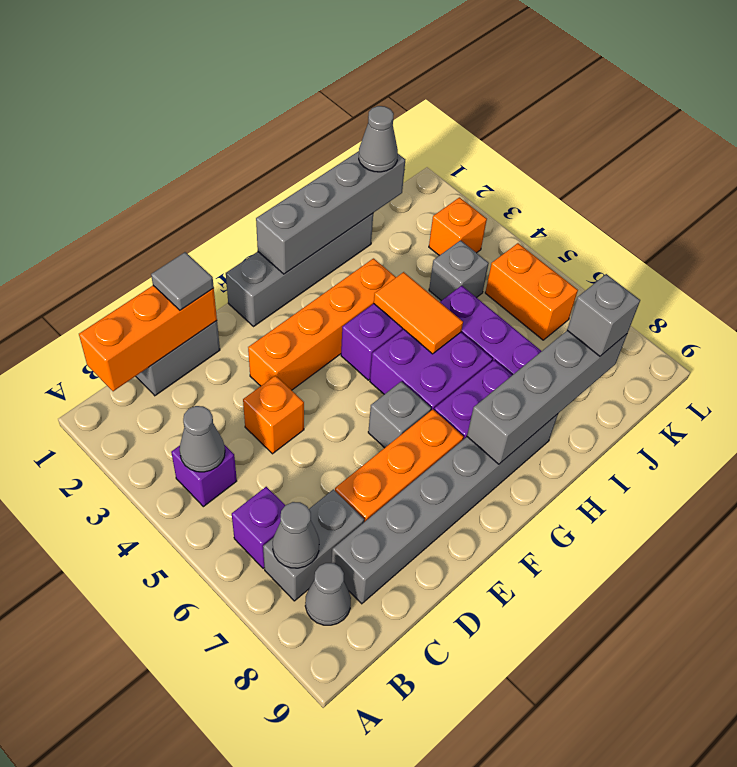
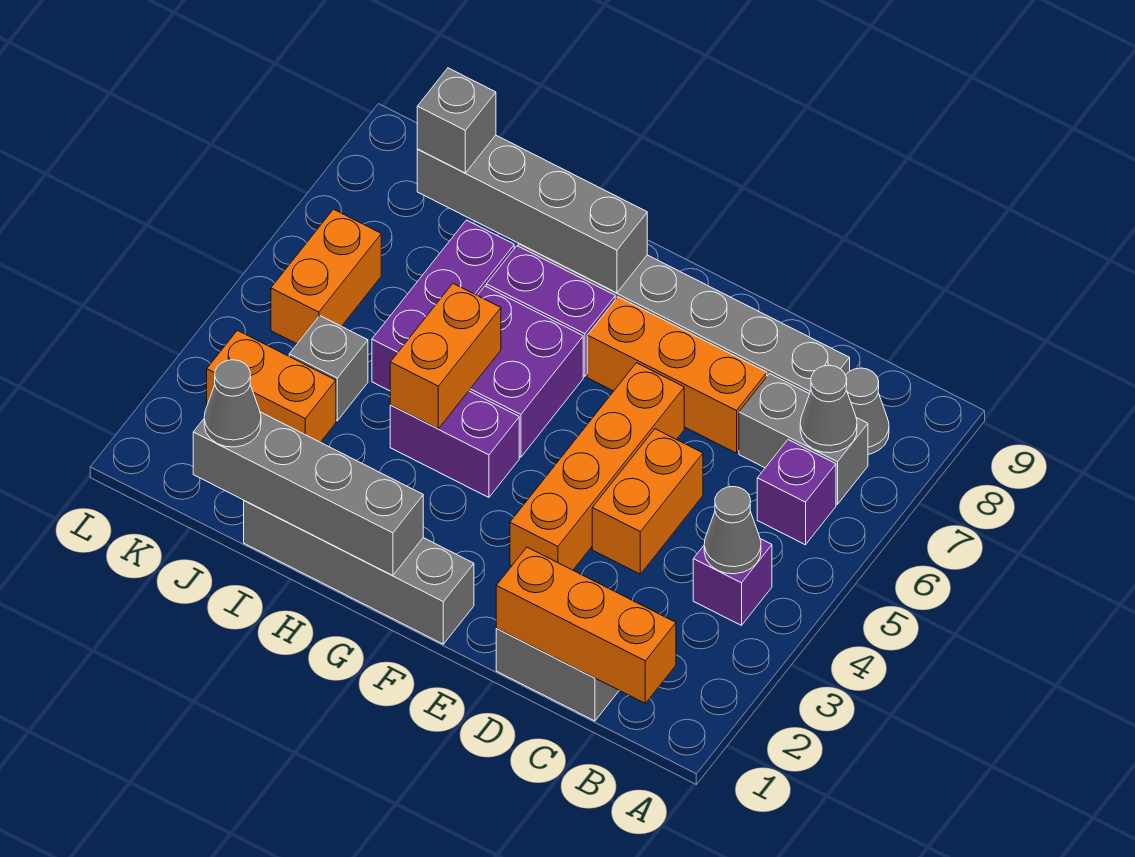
grey 1x1 tile [151,252,214,310] -> none
orange 1x1 brick [243,375,304,454] -> orange 1x2 brick [592,429,703,574]
orange 1x4 brick [248,258,396,390] -> orange 1x4 brick turned to [510,363,684,570]
grey 1x1 brick [368,381,431,448] -> none
orange 1x2 tile [374,272,463,354] -> orange 1x2 brick [390,283,501,429]
orange 1x1 brick [429,197,487,256] -> orange 1x2 brick [207,330,336,442]

